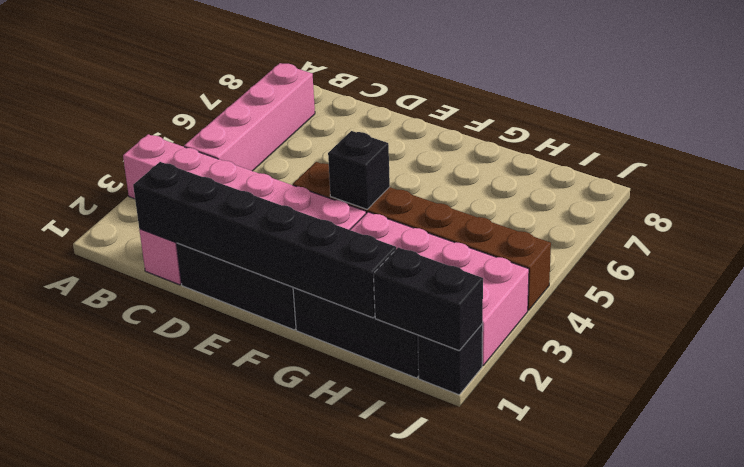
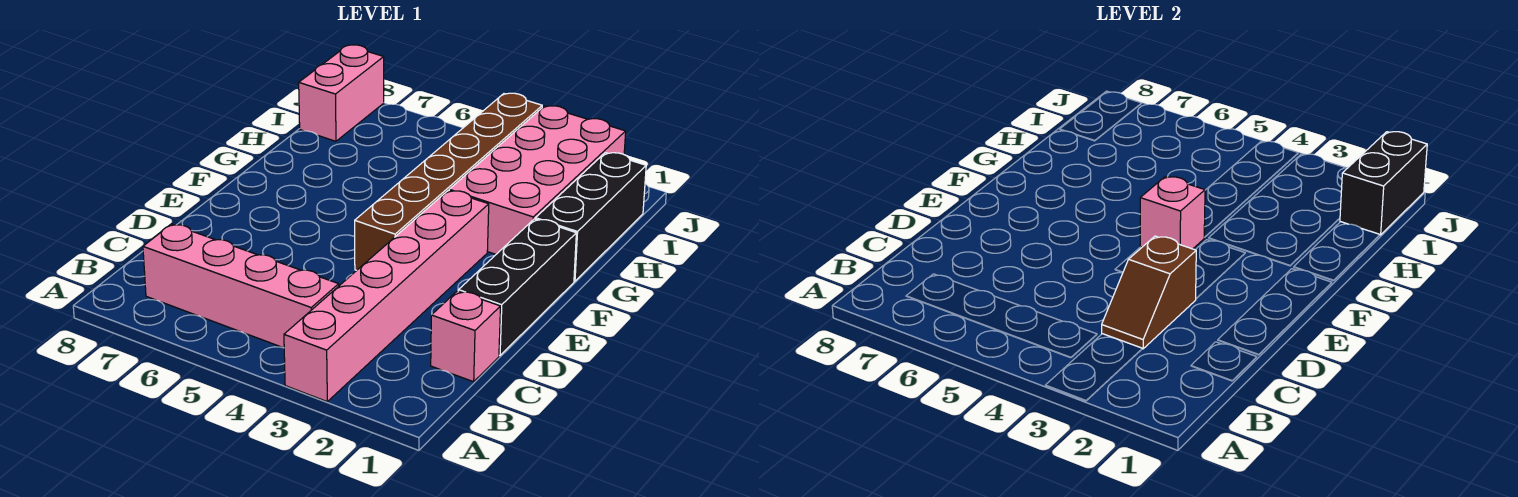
black 1x6 brick [133,162,396,318] -> none
none -> brown 1x2 slope [1102,236,1196,349]
black 1x1 brick [328,131,390,209] -> pink 1x1 brick [1140,177,1205,249]
none -> pink 1x2 brick [299,45,384,141]
black 1x1 brick [418,324,483,395] -> none

